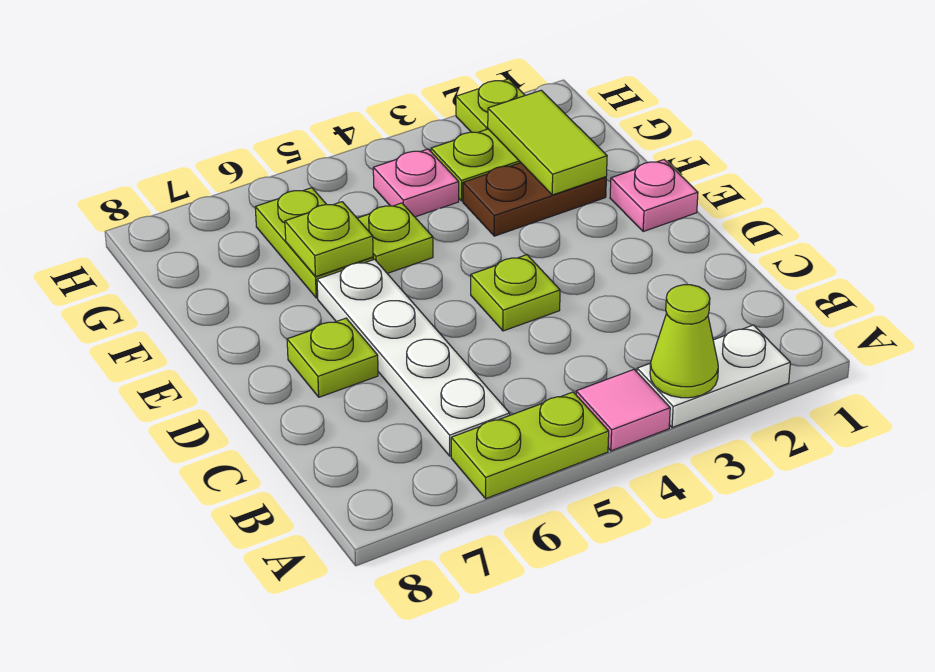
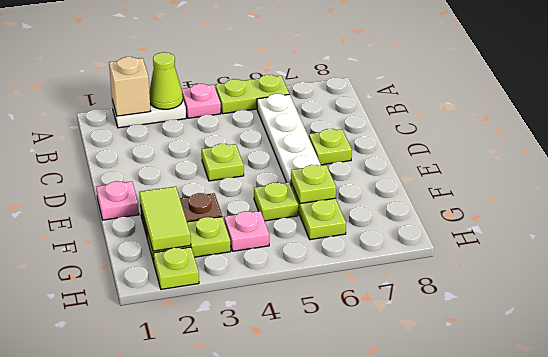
none -> tan 1x1 brick [109,57,150,116]
pink 1x1 tile [576,369,670,451] -> pink 1x1 plate [182,84,221,118]

